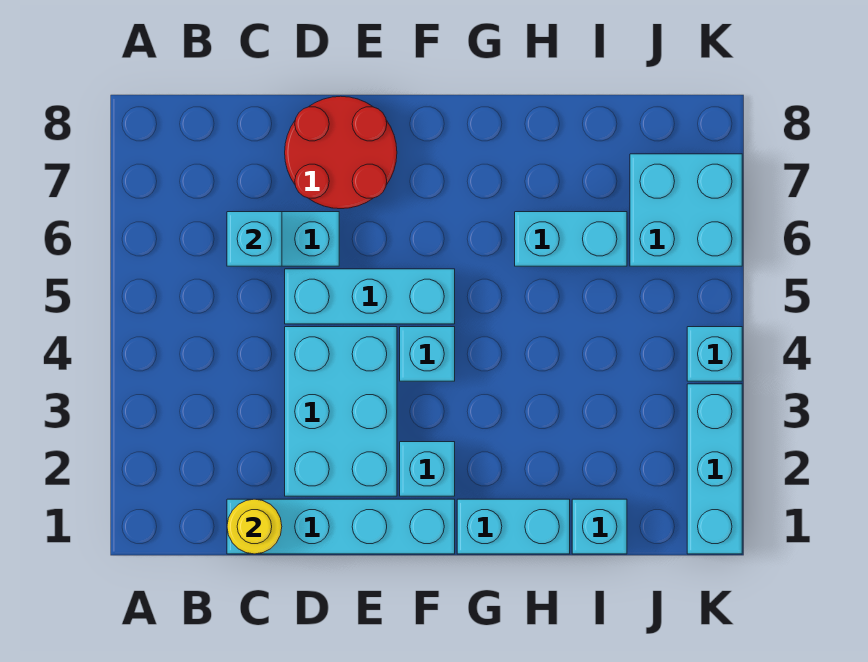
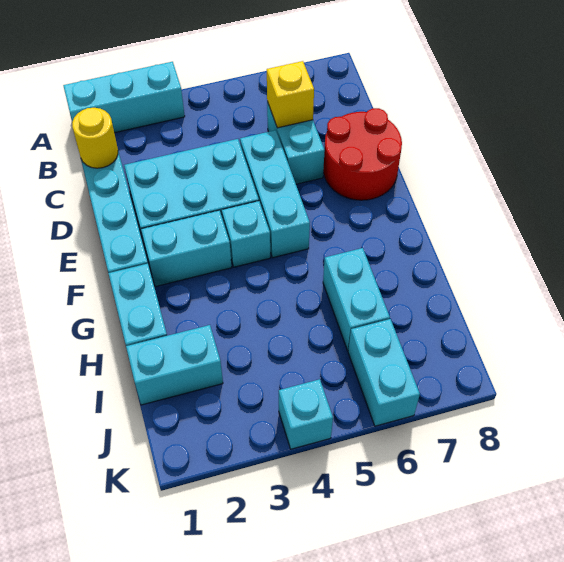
cyan 1x1 brick [227,212,282,266] -> yellow 1x1 brick [267,61,314,128]
cyan 1x1 brick [400,442,455,496] -> cyan 1x2 brick [141,210,232,287]
cyan 1x1 brick [572,499,627,554] -> cyan 1x2 brick [126,325,223,405]
cyan 2x2 brick [630,154,742,266] -> cyan 1x2 brick [348,319,420,426]
cyan 1x3 brick [687,384,742,554] -> cyan 1x3 brick moved to [63,62,185,133]

